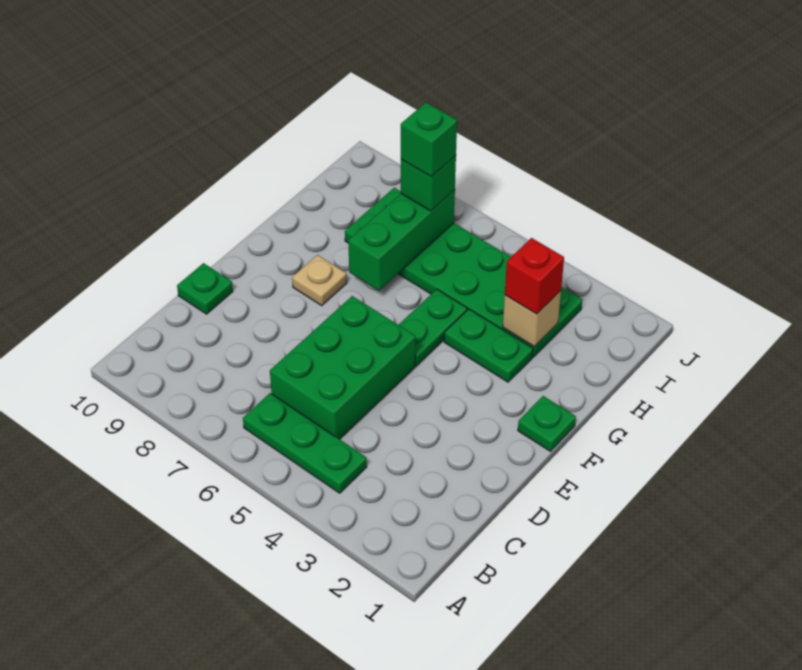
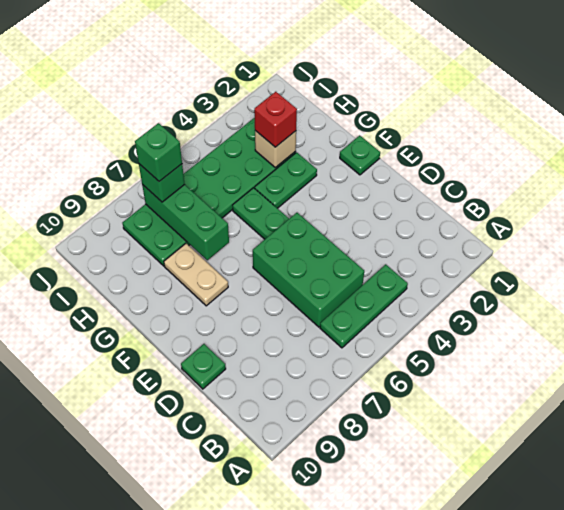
tan 1x1 plate [292,255,347,306] -> tan 1x2 plate [164,243,228,306]

